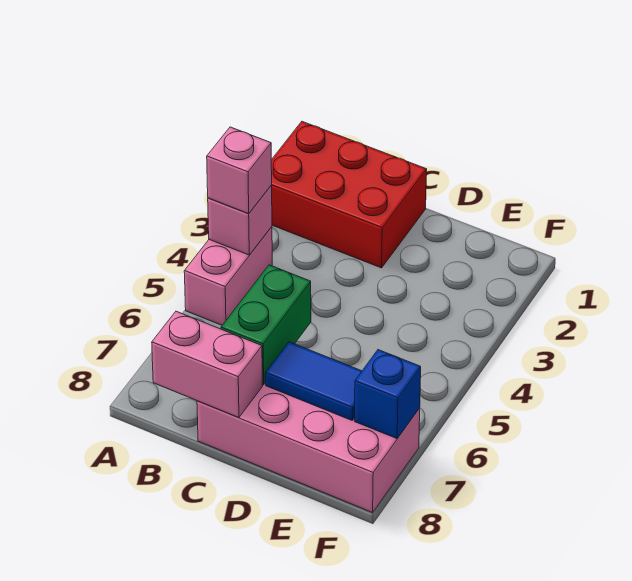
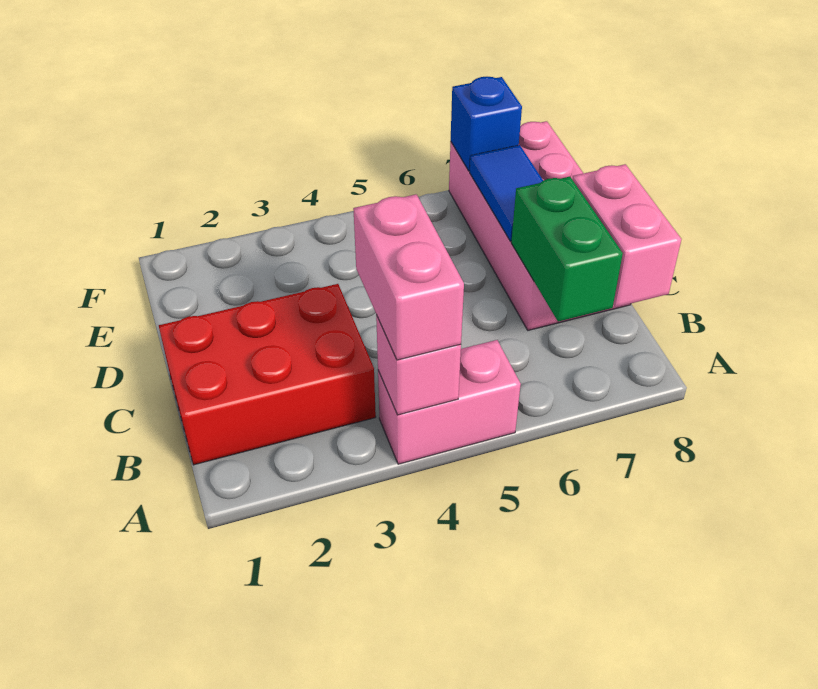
red 2x3 brick [271,122,427,268] -> red 2x3 brick turned to [159,284,376,465]
pink 1x1 brick [207,127,272,214] -> pink 1x2 brick [353,194,464,360]
green 1x2 brick [221,265,311,385] -> green 1x2 brick turned to [511,177,623,322]

